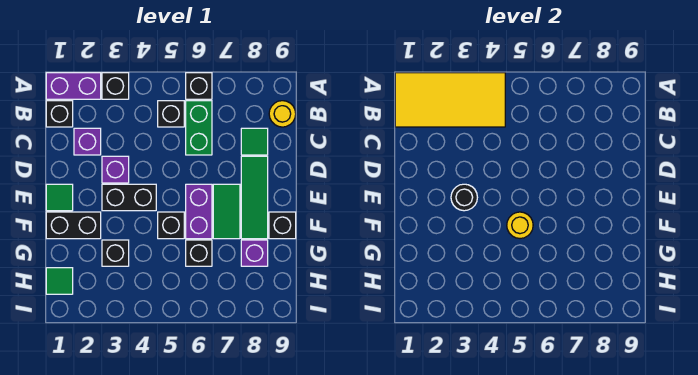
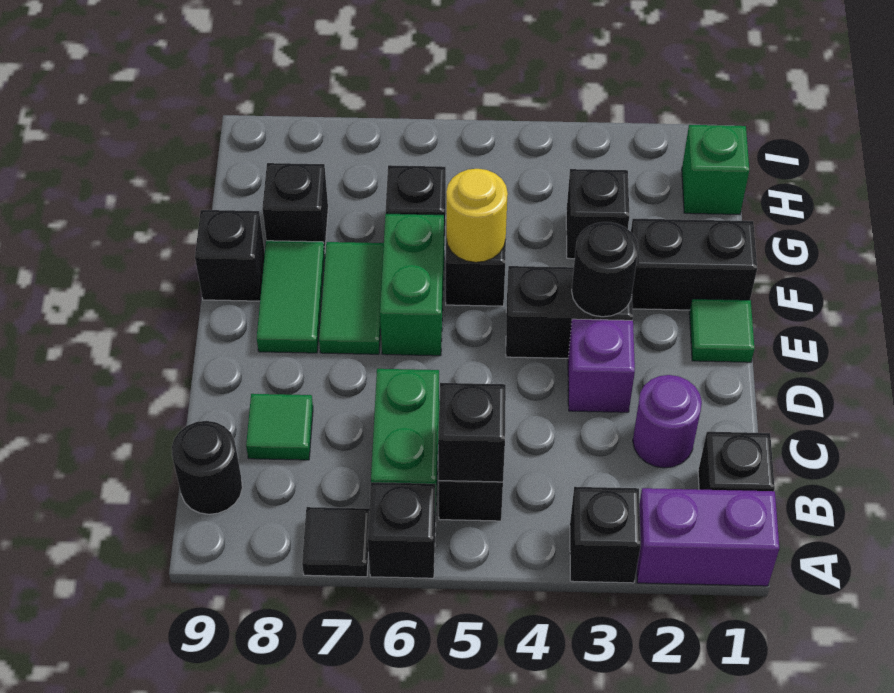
yellow 2x4 tile [395,73,505,127] -> none
none -> black 1x1 tile [302,507,369,577]
none -> black 1x1 brick [438,383,506,482]
yellow 1x1 round brick [269,101,296,127] -> black 1x1 round brick [172,421,242,514]
purple 1x1 brick [74,128,101,155] -> purple 1x1 round brick [633,375,702,468]
green 1x3 tile [241,156,268,239] -> green 1x2 tile [257,241,325,353]
purple 1x2 brick [186,184,212,239] -> green 1x2 brick [380,214,444,356]
purple 1x1 brick [241,240,268,266] -> black 1x1 brick [262,163,328,253]
green 1x1 tile [46,268,73,294] -> green 1x1 brick [682,125,749,214]

